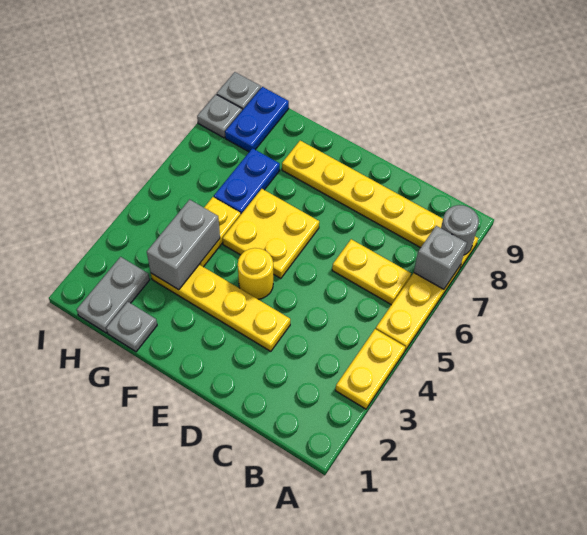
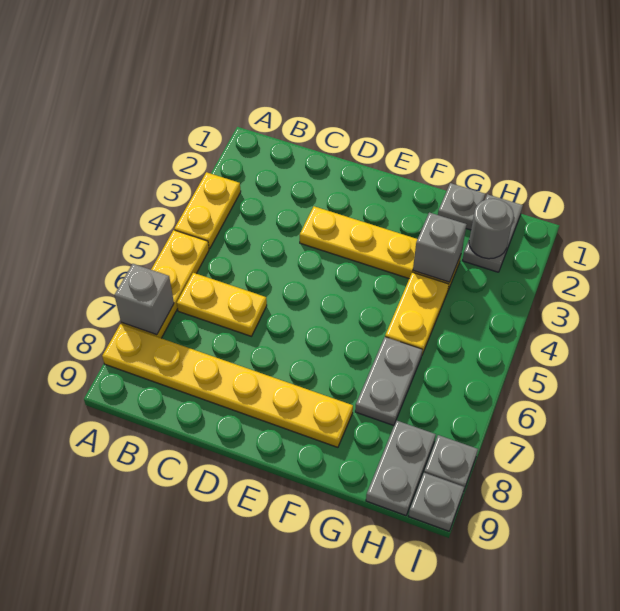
grey 1x1 round brick [441,205,479,255] -> grey 1x1 round brick moved to [469,199,514,259]
yellow 1x1 round brick [238,248,273,299] -> none
yellow 2x2 plate [223,189,319,278] -> none
grey 1x2 brick [147,200,220,290] -> grey 1x1 brick [413,213,467,282]
blue 1x2 plate [214,148,280,214] -> grey 1x2 plate [355,337,422,426]
blue 1x2 plate [225,87,289,152] -> grey 1x2 plate [366,420,436,516]

